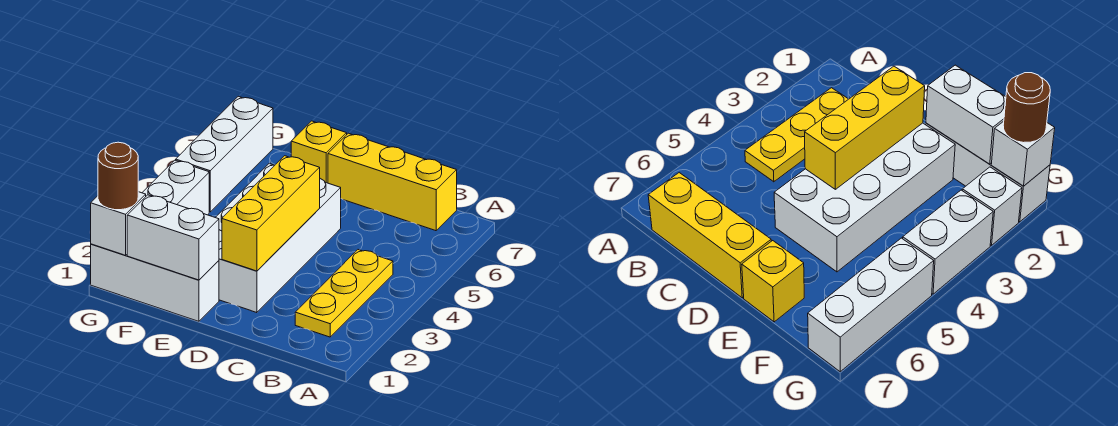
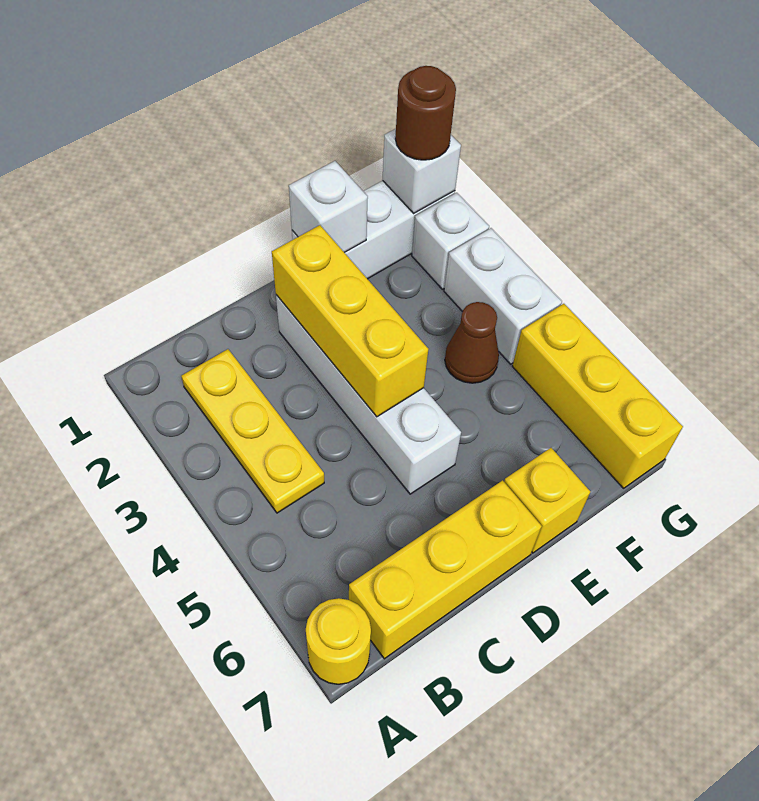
none -> yellow 1x1 round brick [306,598,371,684]
white 2x4 brick [215,164,341,313] -> white 1x4 brick [276,295,461,494]
white 1x2 brick [127,195,219,280] -> white 1x1 brick [289,161,368,252]
none -> brown 1x1 cone [445,302,499,383]
white 1x3 brick [176,96,273,212] -> yellow 1x3 brick [512,304,683,488]

